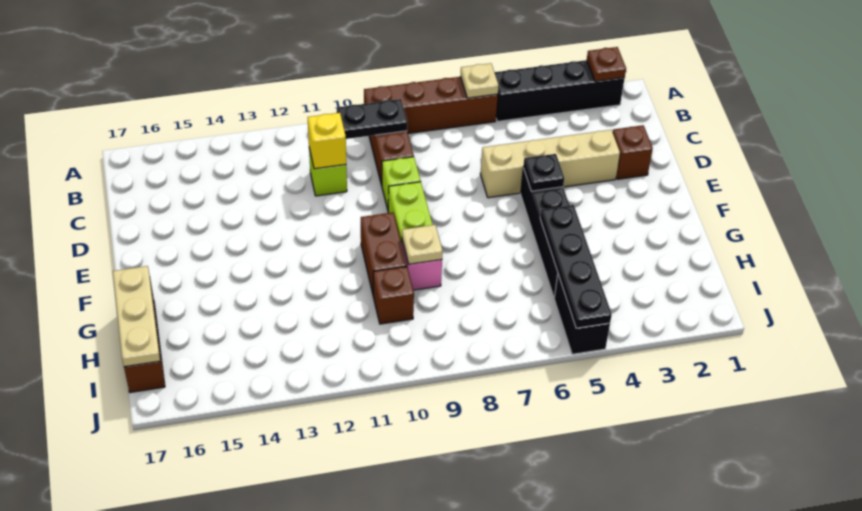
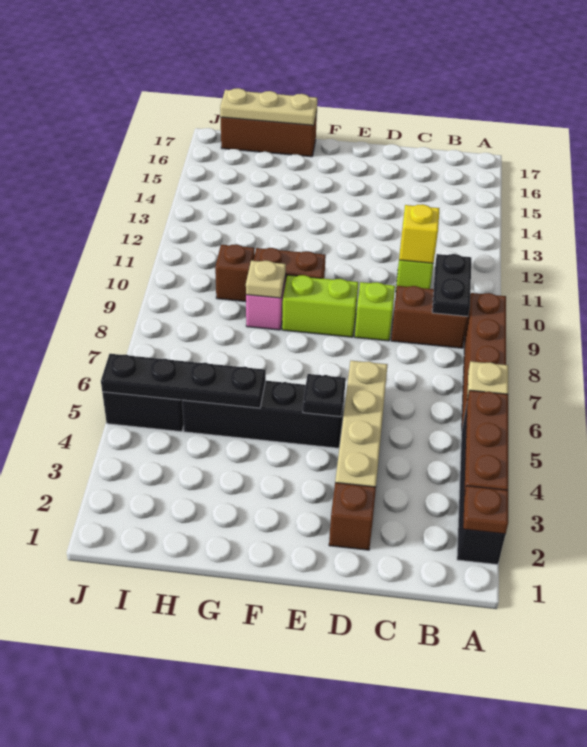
none -> brown 1x3 plate [464,390,508,494]

